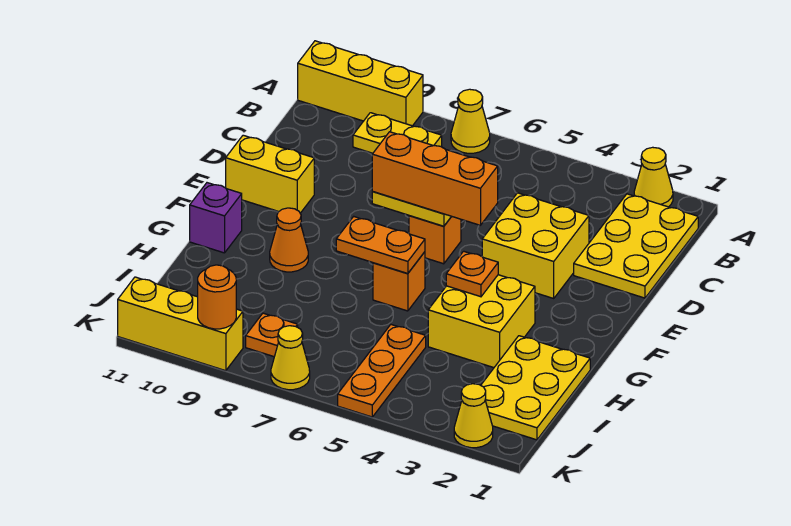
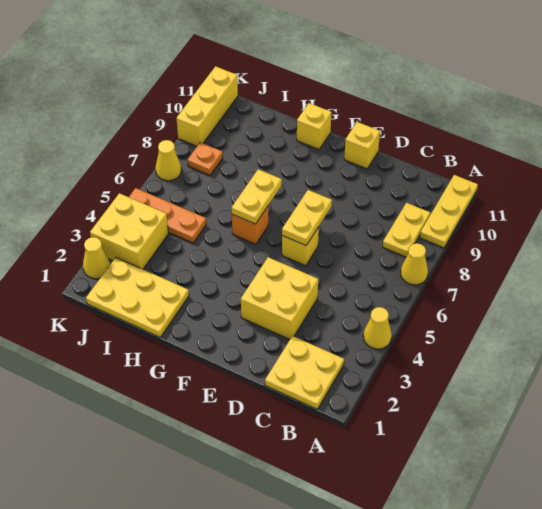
yellow 1x1 cone [634,147,673,207] -> yellow 1x1 cone moved to [363,307,392,349]
yellow 1x3 brick [298,41,423,126] -> yellow 1x3 plate [420,175,478,248]
yellow 2x3 plate [574,194,698,298] -> yellow 2x2 plate [265,336,344,409]
orange 1x3 brick [372,132,498,225] -> none
orange 1x1 brick [409,216,461,264] -> yellow 1x1 brick [282,227,319,266]
yellow 1x2 brick [226,135,314,213] -> yellow 1x1 brick [344,122,380,169]
yellow 2x2 brick [428,275,535,368] -> yellow 2x2 brick moved to [90,193,168,269]
orange 1x1 plate [446,251,498,297] -> none
orange 1x2 plate [336,216,425,274] -> yellow 1x2 plate [232,169,282,224]
orange 1x1 cone [270,208,308,272] -> none
purple 1x1 brick [190,183,242,253] -> yellow 1x1 brick [297,103,332,150]
orange 1x1 round brick [198,265,236,329] -> none

